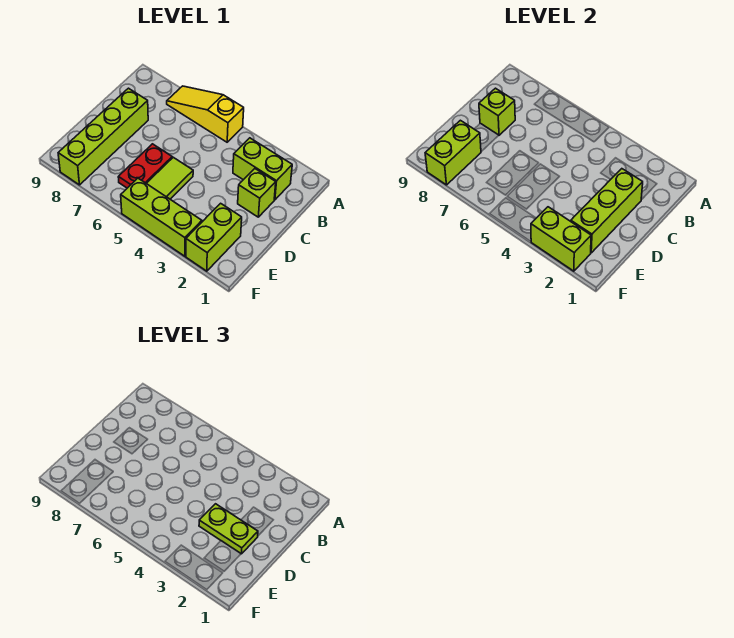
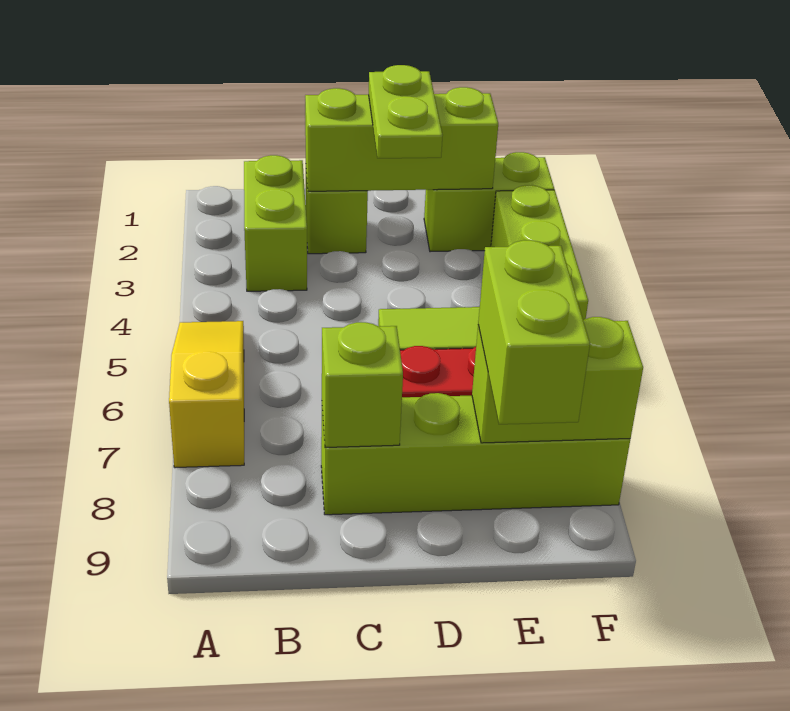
yellow 1x3 slope [167,86,244,142] -> yellow 1x3 slope turned to [169,321,244,468]
lime 1x2 brick [531,207,591,271] -> lime 1x2 brick moved to [478,240,590,424]

